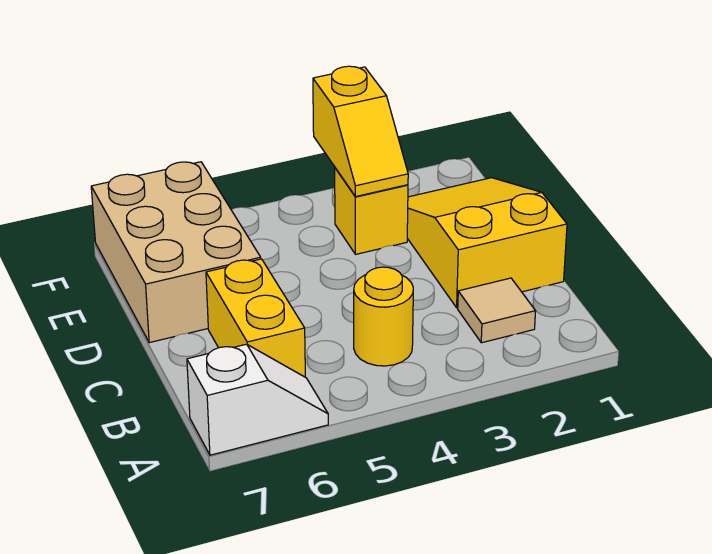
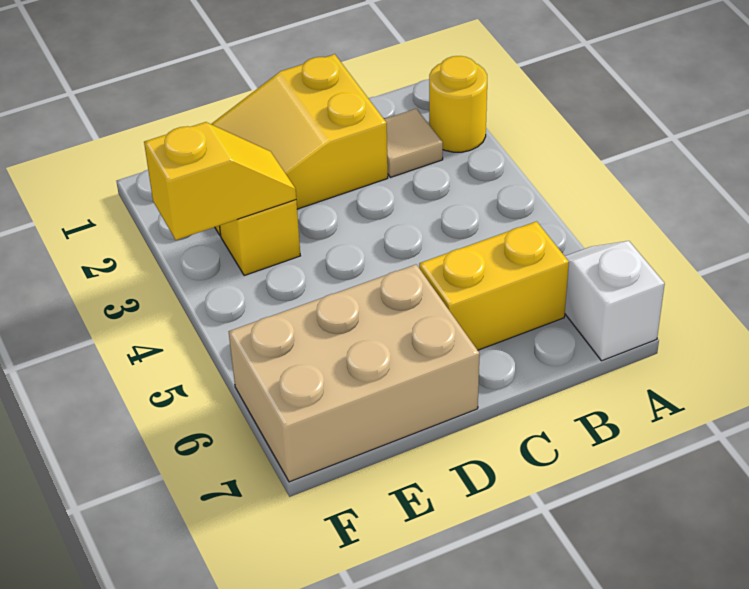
yellow 1x1 round brick [354,267,413,366] -> yellow 1x1 round brick moved to [429,56,487,152]

